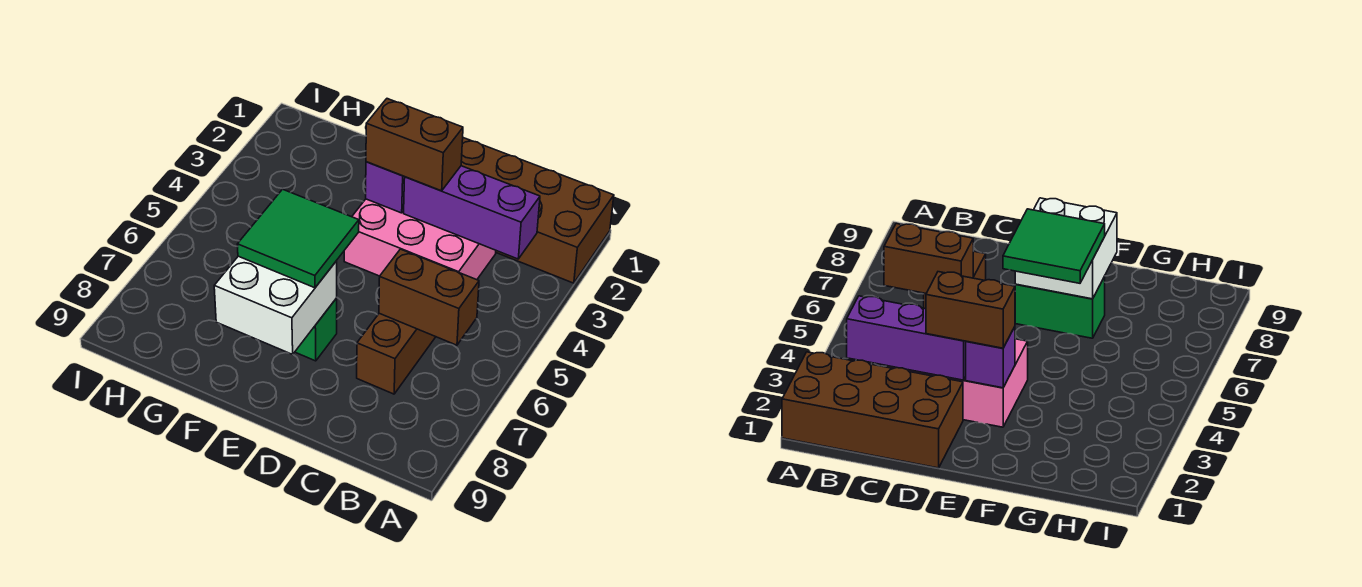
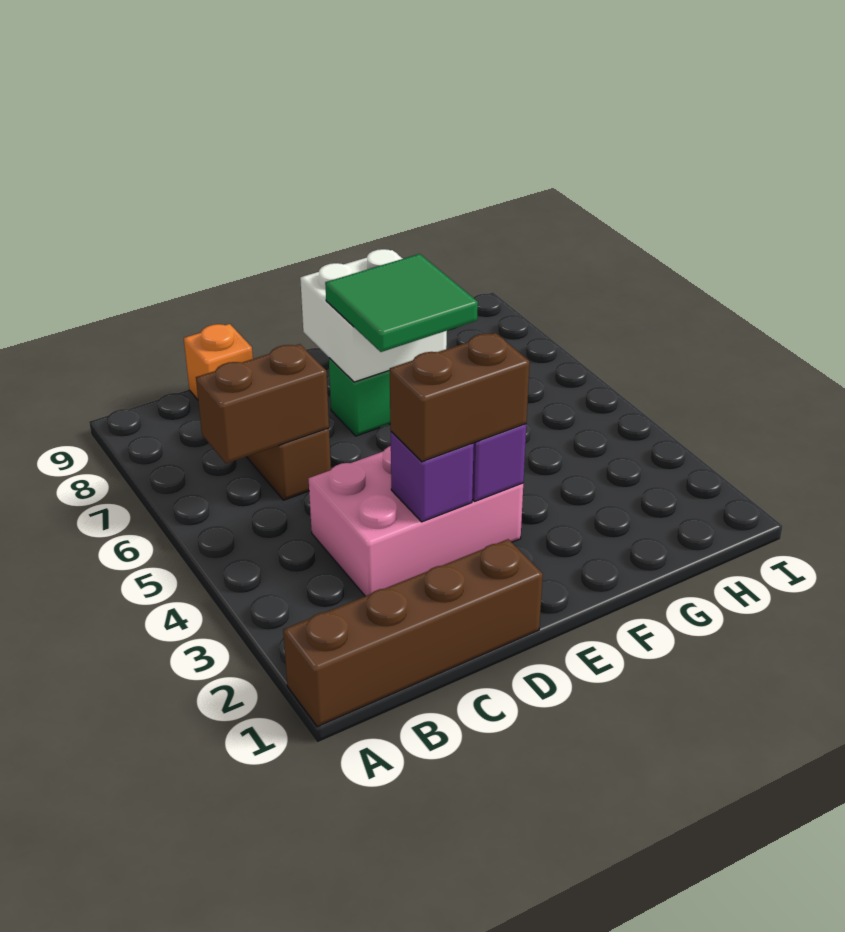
brown 2x4 brick [461,138,614,283] -> brown 1x4 brick [283,539,543,727]
purple 1x3 brick [404,166,540,259] -> purple 1x1 brick [391,432,474,522]
none -> orange 1x1 brick [184,324,253,400]

